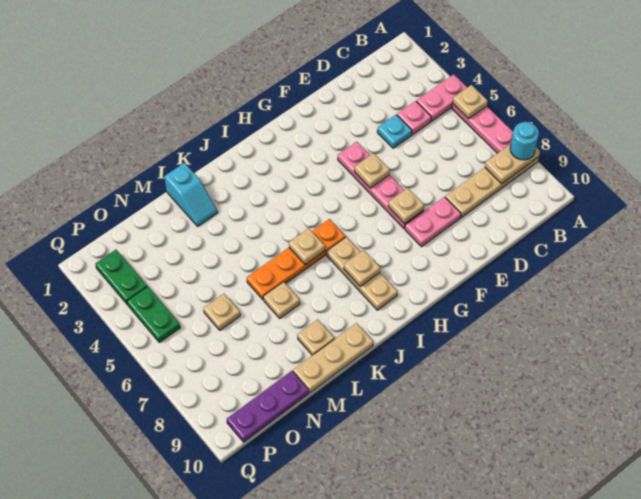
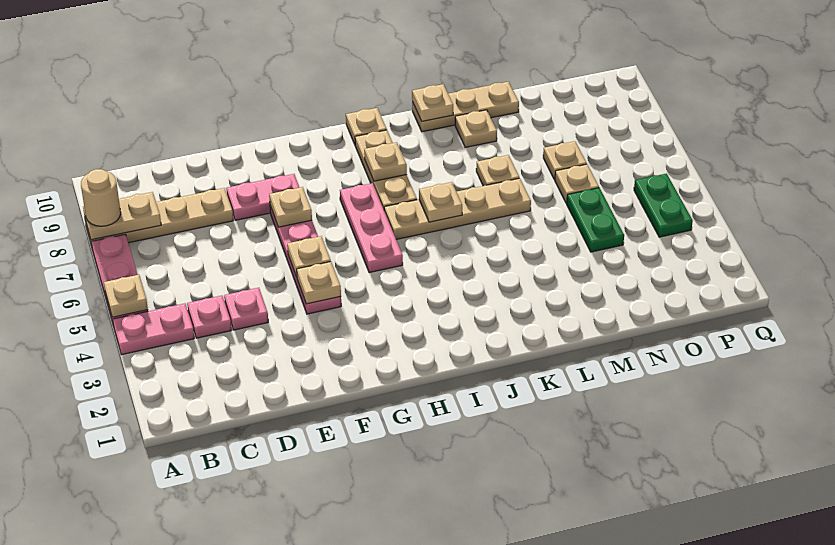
cyan 1x1 round brick [510,122,539,160] -> tan 1x1 round brick [81,169,121,226]
cyan 1x1 plate [377,115,412,148] -> pink 1x1 plate [224,288,268,330]
none -> tan 1x1 plate [297,262,341,304]
none -> pink 1x3 plate [340,183,403,273]
orange 1x4 plate [247,219,346,300] -> tan 1x4 plate [384,178,531,239]
none -> tan 1x1 plate [346,108,387,144]
none -> tan 1x1 plate [412,84,453,121]
cyan 1x2 slope [164,163,218,226] -> none
none -> tan 1x1 plate [543,141,587,180]
purple 1x3 plate [227,371,309,442] -> none
green 1x2 plate [95,250,147,304] -> green 1x2 plate moved to [567,188,624,252]

